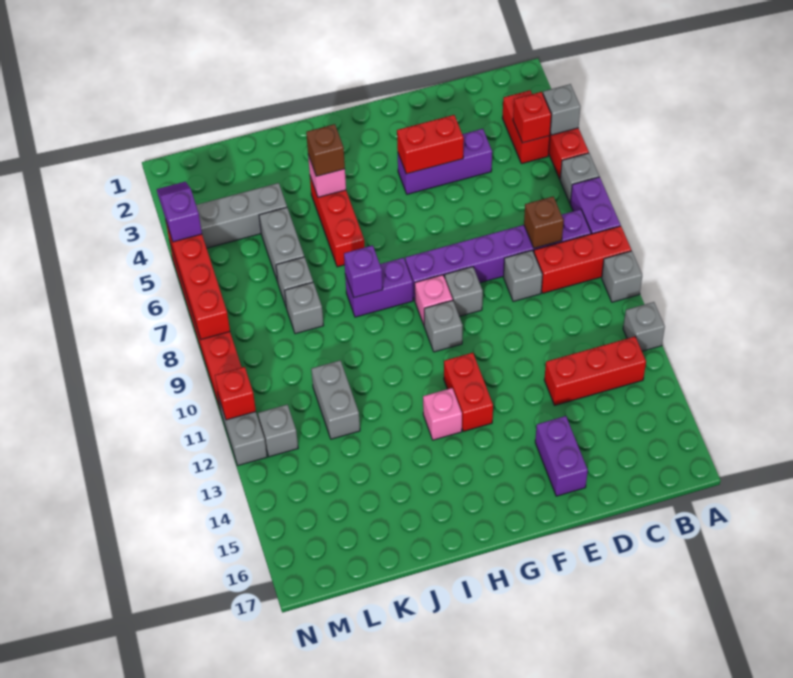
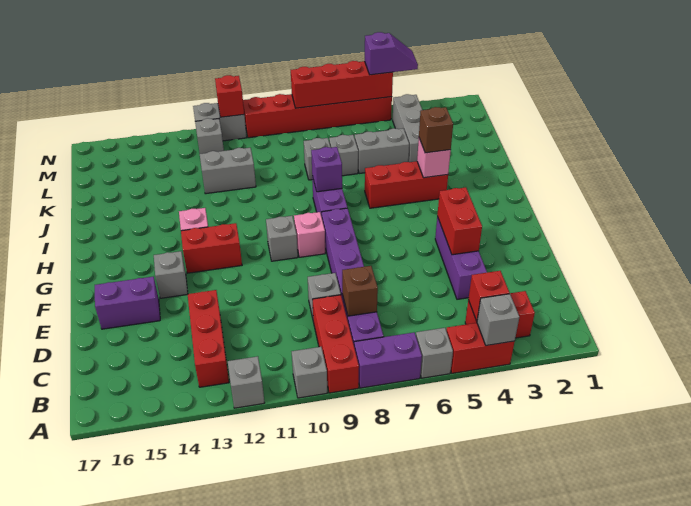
grey 1x1 brick [445,267,483,316] -> grey 1x1 brick moved to [154,251,188,298]

